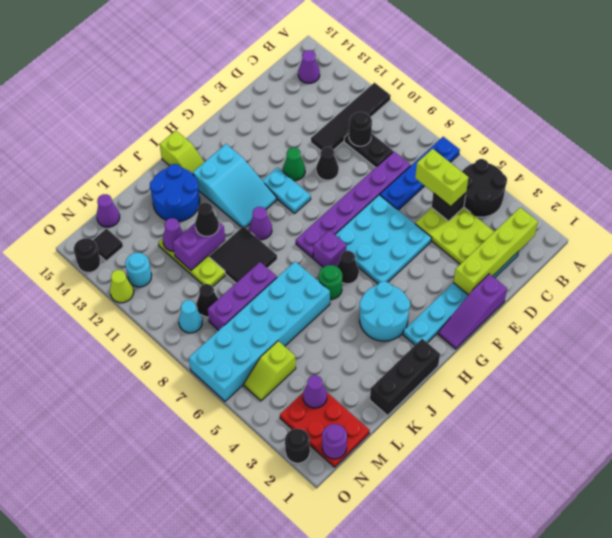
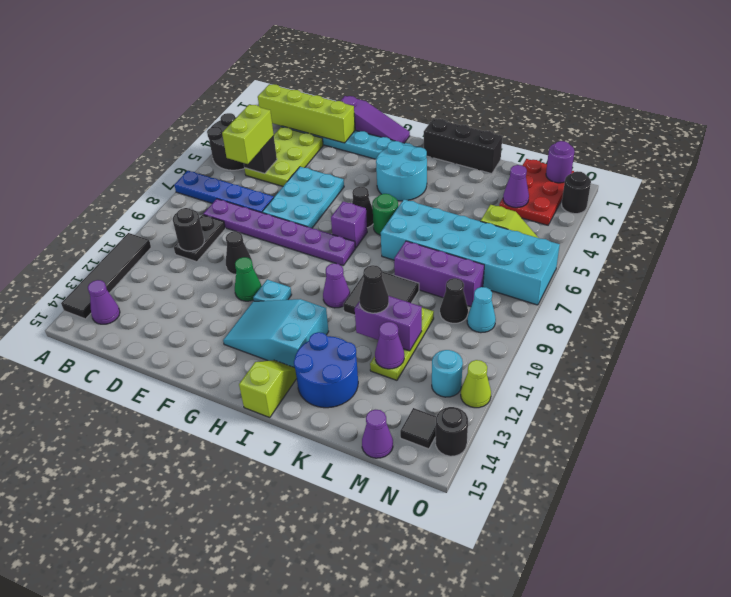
black 1x4 tile [311,83,391,150] -> black 1x4 tile turned to [61,233,151,319]
cyan 3x3 plate [335,195,431,284] -> cyan 2x3 plate [262,167,344,228]
cyan 1x2 plate [262,168,311,213] -> cyan 1x1 plate [253,280,292,301]
cyan 2x3 slope [193,144,277,228] -> cyan 2x3 slope turned to [223,299,329,368]

